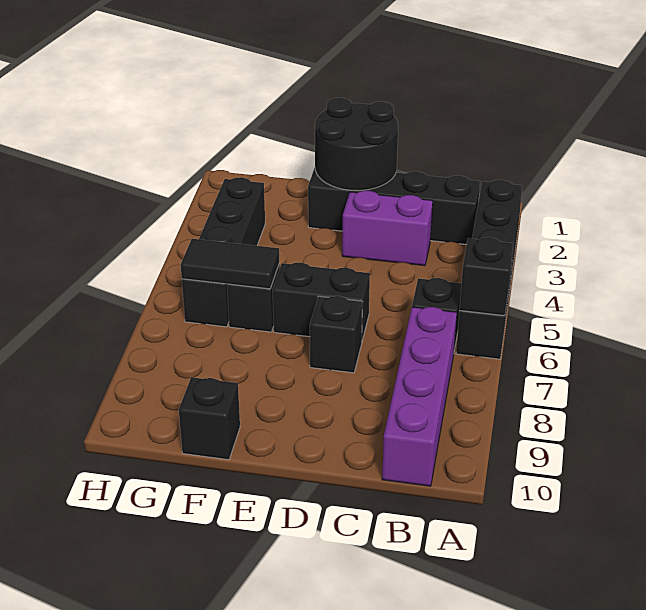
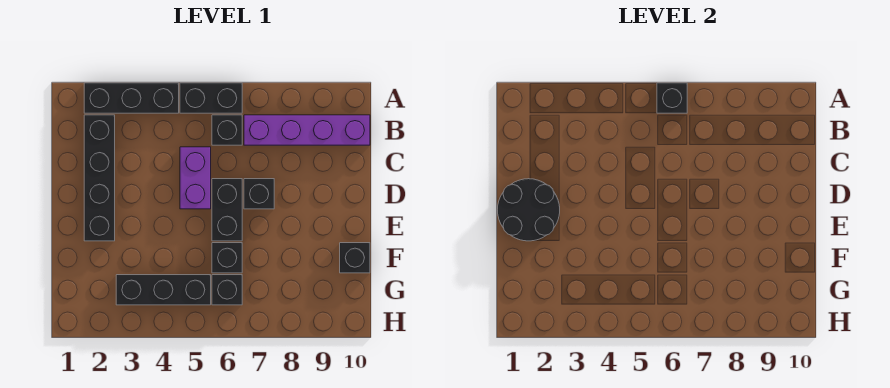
purple 1x2 brick [342,190,433,266] -> purple 1x2 brick moved to [180,147,211,209]
black 1x2 tile [181,239,279,289] -> none

